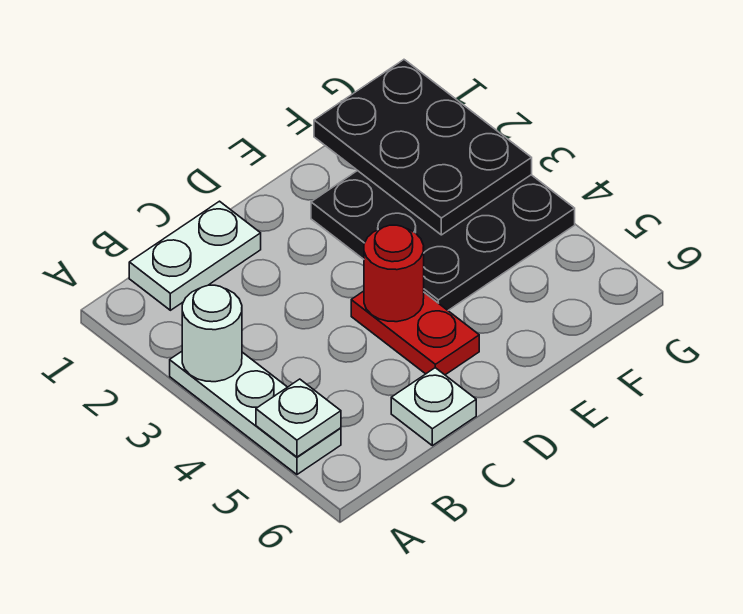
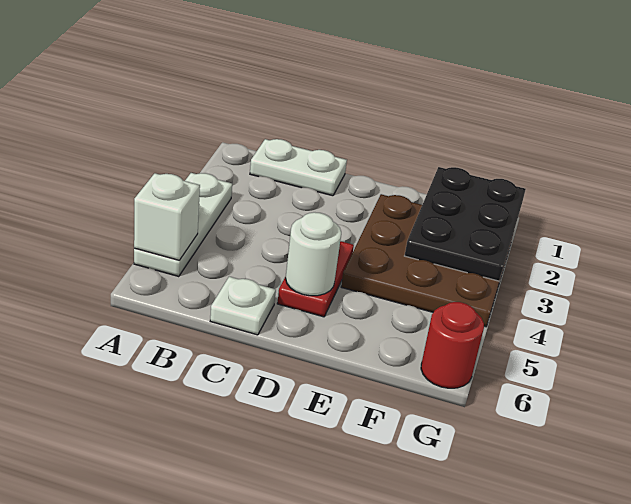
white 1x1 round brick [182,285,242,382] -> white 1x1 round brick moved to [286,212,341,296]
white 1x1 plate [256,379,341,457] -> white 1x1 brick [134,173,200,260]
red 1x1 round brick [364,225,424,322] -> red 1x1 round brick moved to [421,302,484,388]
black 3x3 plate [311,171,575,310] -> brown 3x3 plate [341,194,513,327]

